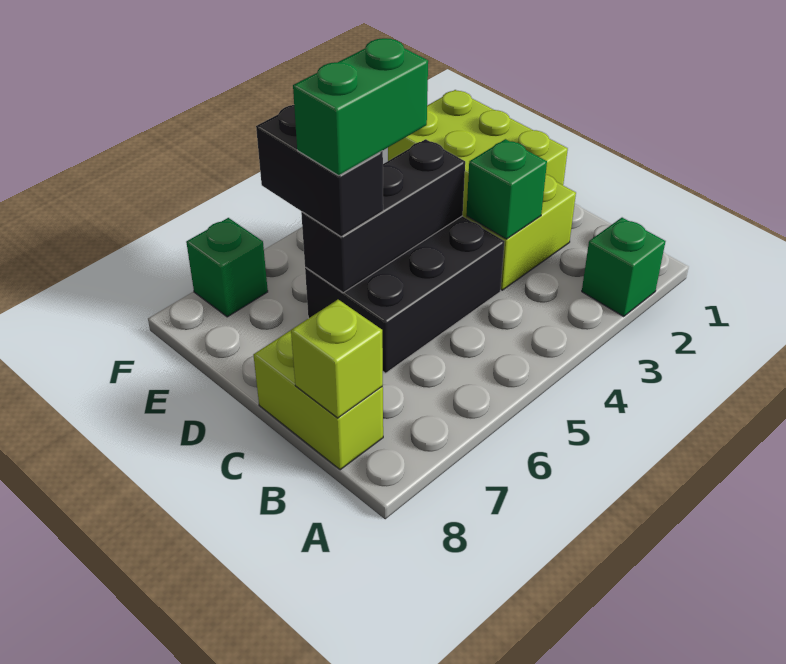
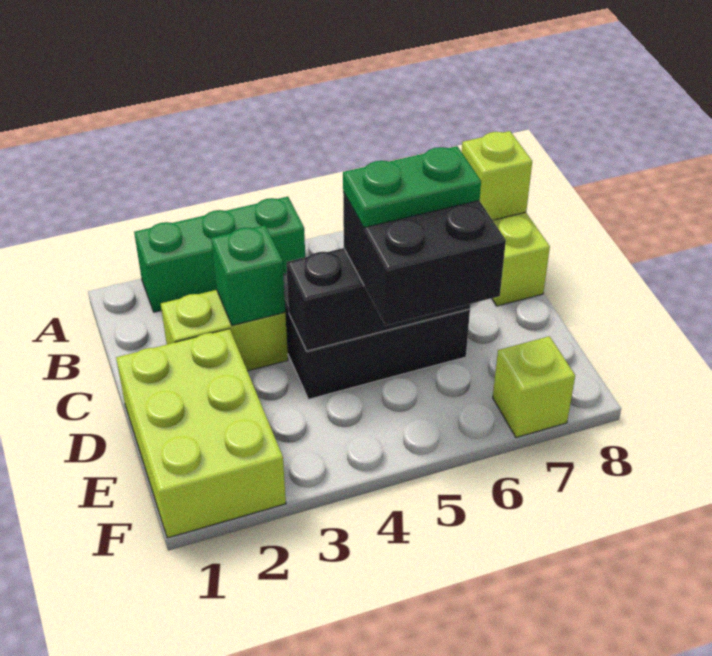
green 1x1 brick [582,218,666,316] -> green 1x3 brick [134,197,305,312]
green 1x2 brick [293,38,428,176] -> green 1x2 plate [343,146,481,228]
black 1x2 brick [256,105,383,237] -> black 2x2 brick [343,192,506,325]
green 1x1 brick [186,218,268,317] -> lime 1x1 brick [493,336,575,438]

